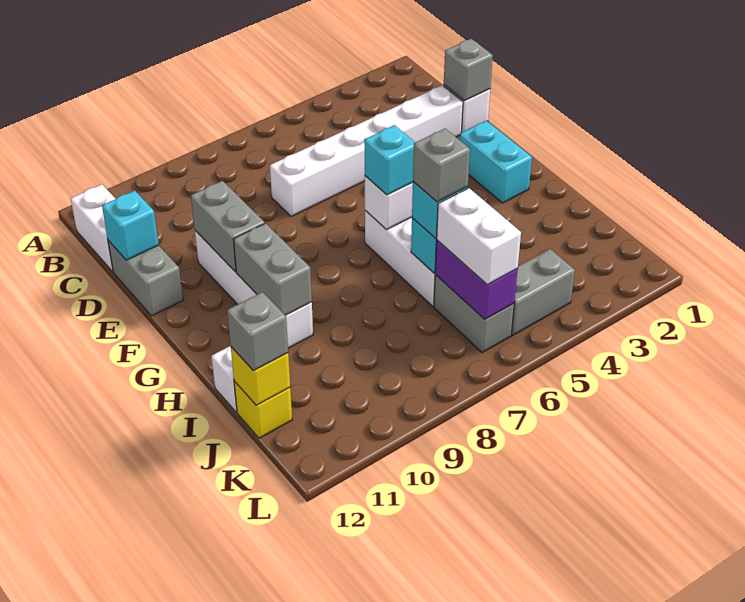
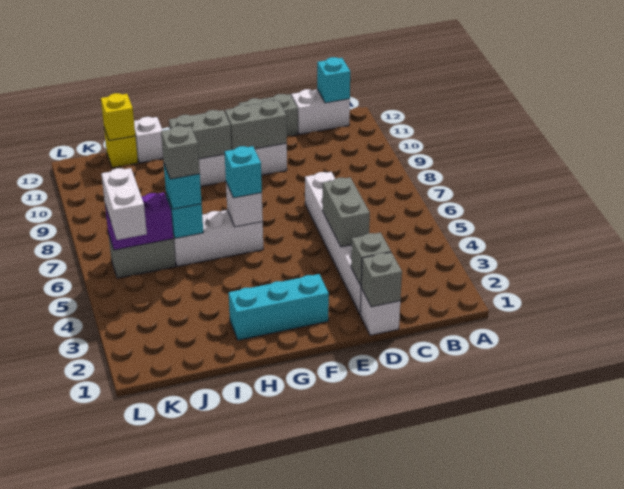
cyan 1x1 brick [102,191,159,260] -> cyan 1x1 brick moved to [317,57,350,103]
cyan 1x2 brick [460,121,532,203] -> cyan 1x3 brick [229,274,329,340]
white 1x2 brick [437,188,521,285] -> white 1x2 brick turned to [102,168,147,240]
grey 1x1 brick [227,292,288,371] -> grey 1x1 brick moved to [351,233,391,286]
grey 1x2 brick [511,249,575,335] -> grey 1x2 brick moved to [323,177,370,247]

